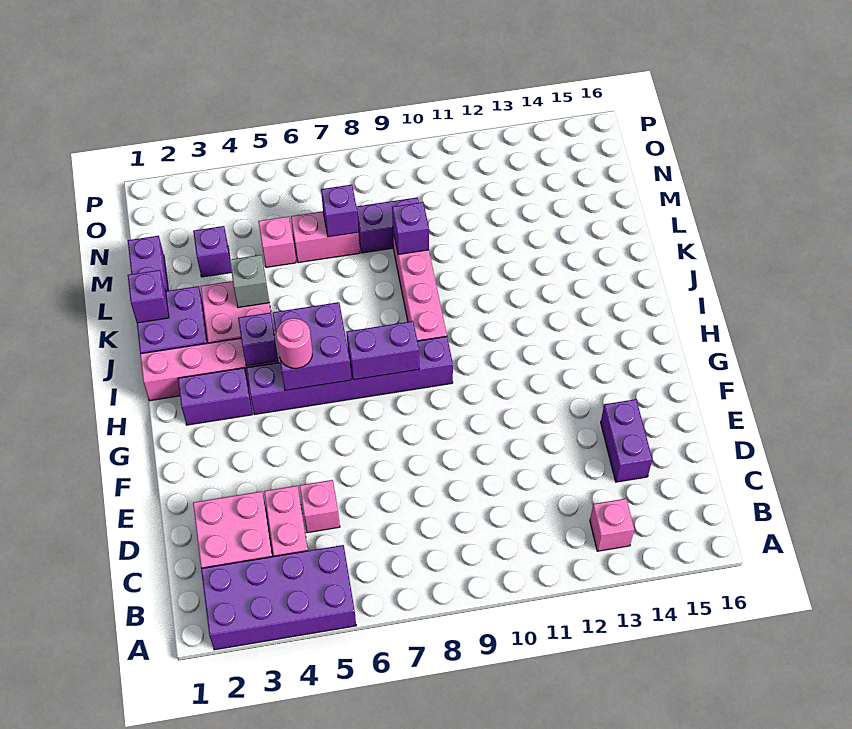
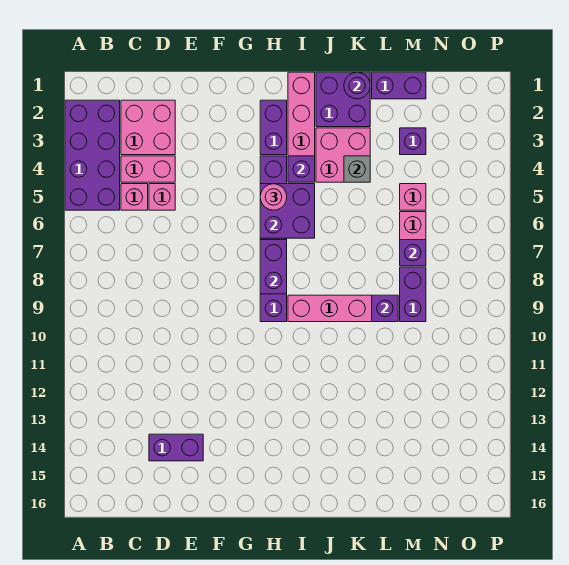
pink 1x1 brick [590,499,634,551] -> pink 1x1 brick moved to [121,184,148,210]
purple 1x1 brick [128,270,169,323] -> purple 1x1 round brick [344,72,370,99]

